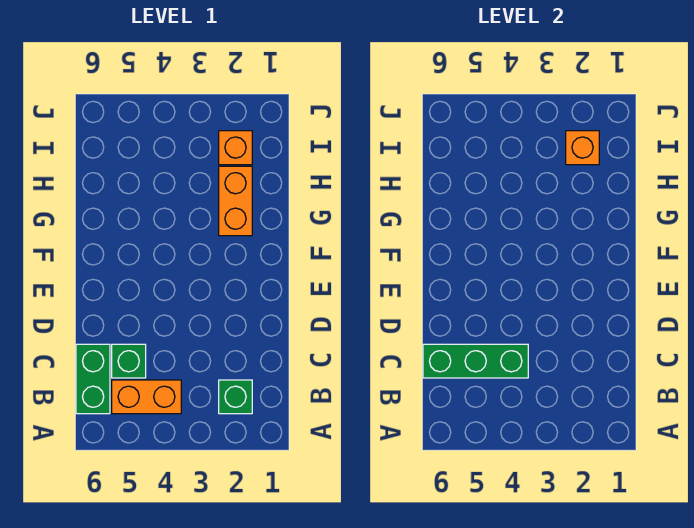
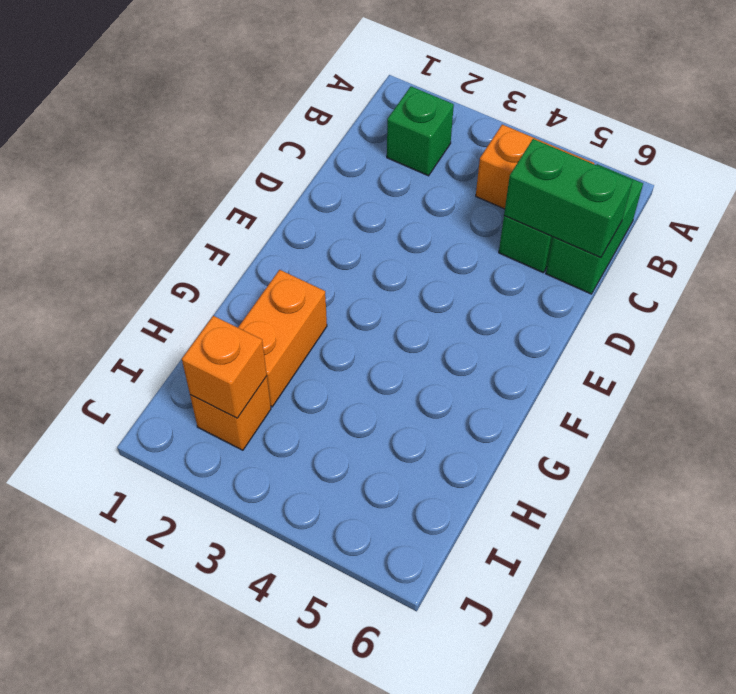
green 1x3 brick [423,344,528,378] -> green 1x2 brick [504,139,632,258]

